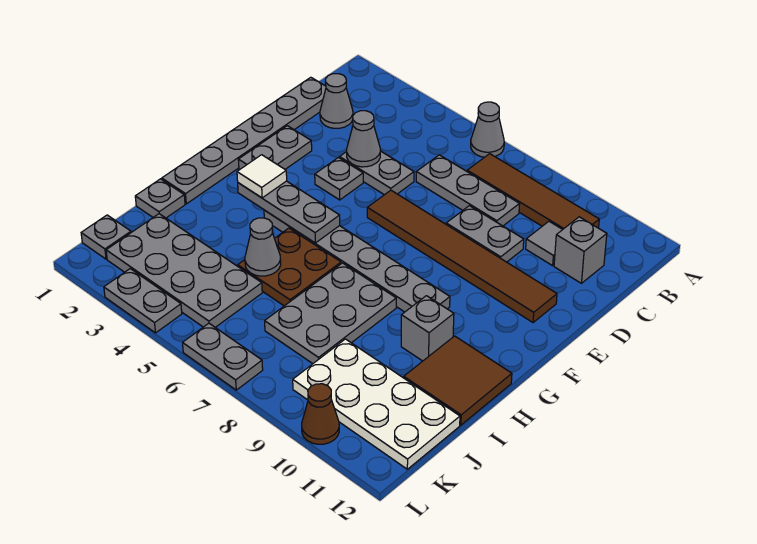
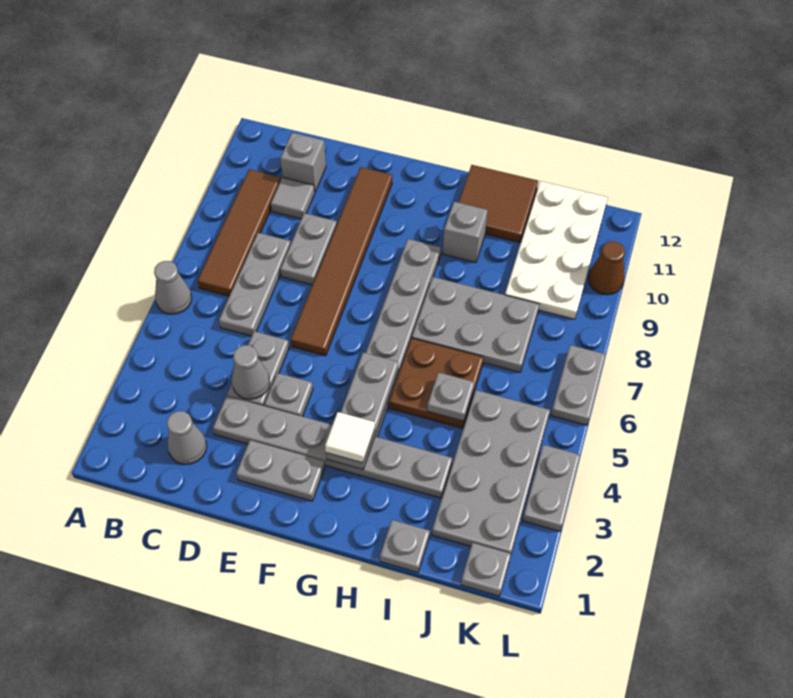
grey 1x6 plate [162,77,326,204] -> grey 1x6 plate moved to [213,396,452,498]
grey 1x1 cone [245,218,281,276] -> grey 1x1 plate [427,372,474,421]

